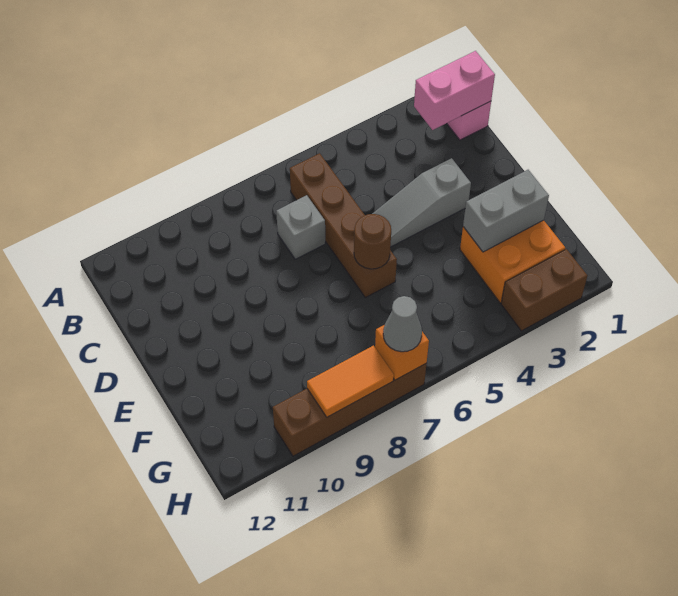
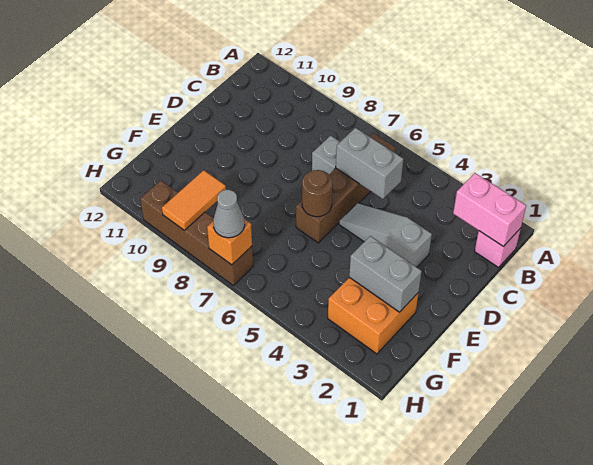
none -> grey 1x2 brick [336,128,403,199]
brown 1x2 brick [501,249,587,331] -> none
orange 1x2 tile [307,346,394,417] -> orange 1x2 tile turned to [162,170,226,231]

